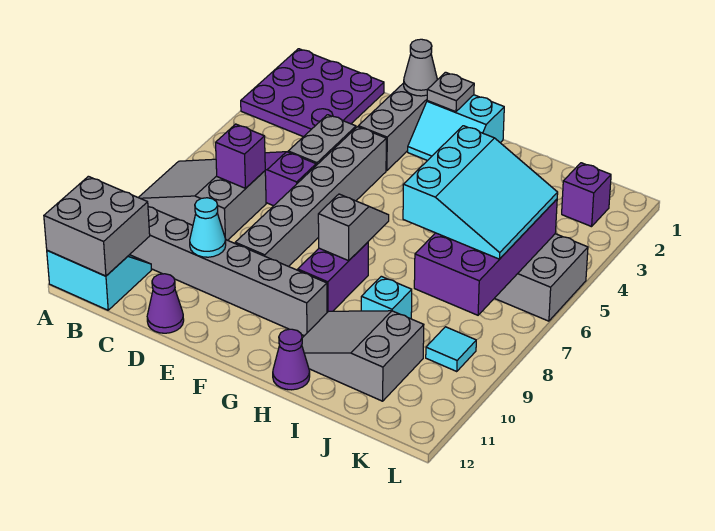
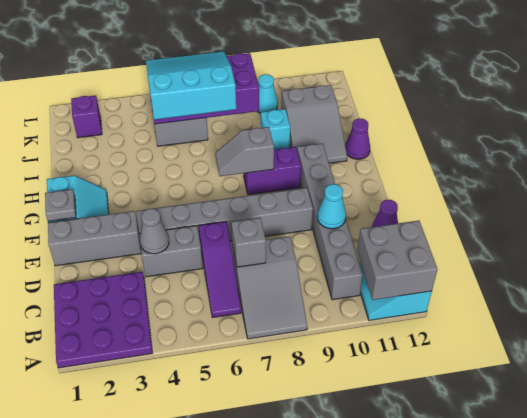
purple 1x1 brick [216,124,265,188] -> grey 1x1 brick [231,218,266,267]
grey 1x1 cone [404,39,437,96] -> grey 1x1 cone moved to [140,209,169,254]
cyan 1x1 tile [426,327,476,372] -> cyan 1x1 cone [257,74,278,113]

